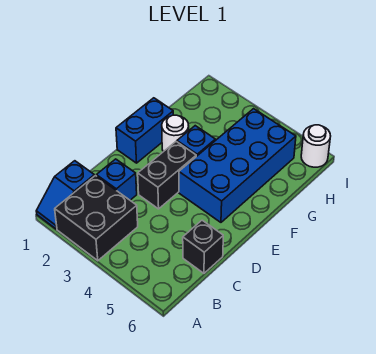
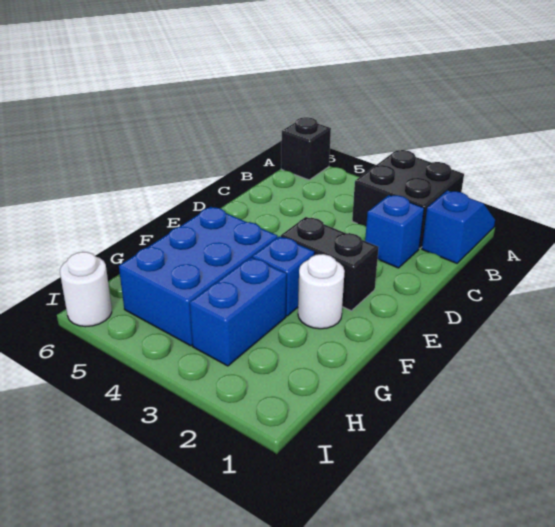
black 1x1 brick [183,220,223,273] -> black 1x1 brick moved to [281,117,331,180]
black 1x2 brick [138,142,196,209] -> black 1x2 brick turned to [281,217,379,311]
blue 1x2 brick [116,98,173,163] -> blue 1x2 brick moved to [190,257,287,366]
blue 2x4 brick [179,109,296,222] -> blue 2x3 brick [119,207,278,346]

